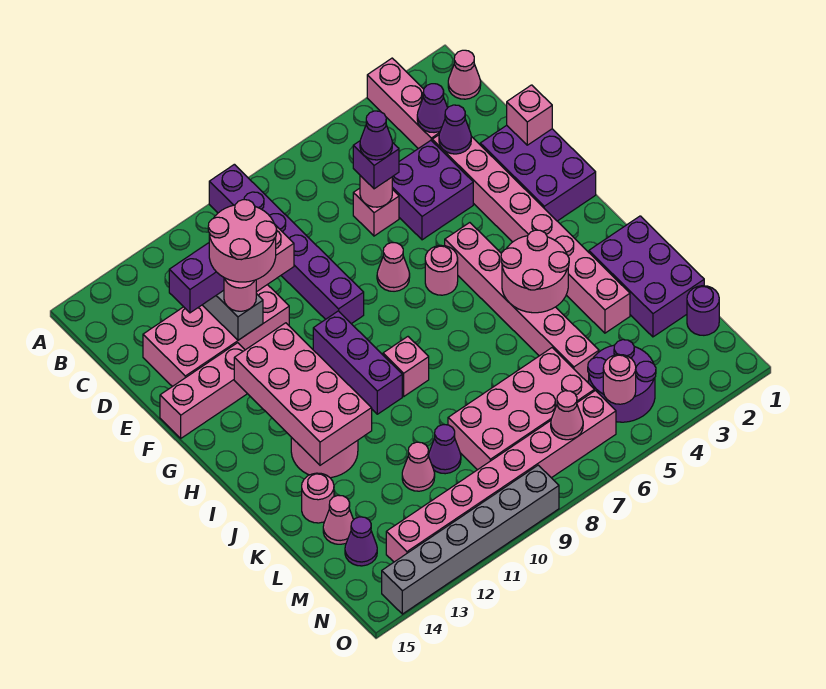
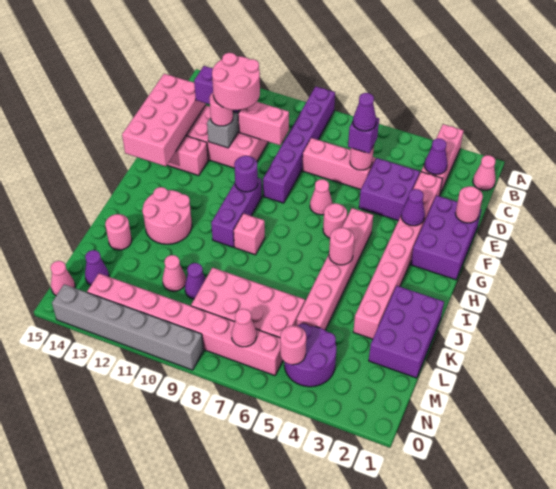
purple 1x1 cone [439,105,471,154] -> purple 1x1 cone moved to [401,189,425,226]
pink 1x1 brick [353,188,399,236] -> pink 1x3 brick [302,138,375,190]
pink 1x1 brick [507,85,552,145] -> pink 1x1 round brick [455,186,483,223]
pink 2x4 brick [234,323,372,465] -> pink 2x4 brick moved to [122,74,206,166]
pink 2x2 round brick [501,230,569,313] -> pink 1x1 round brick [329,228,354,265]
pink 1x1 cone [323,495,353,544] -> pink 1x1 cone moved to [50,261,75,295]
purple 1x1 round brick [687,286,719,335] -> purple 1x1 round brick moved to [234,156,258,192]

